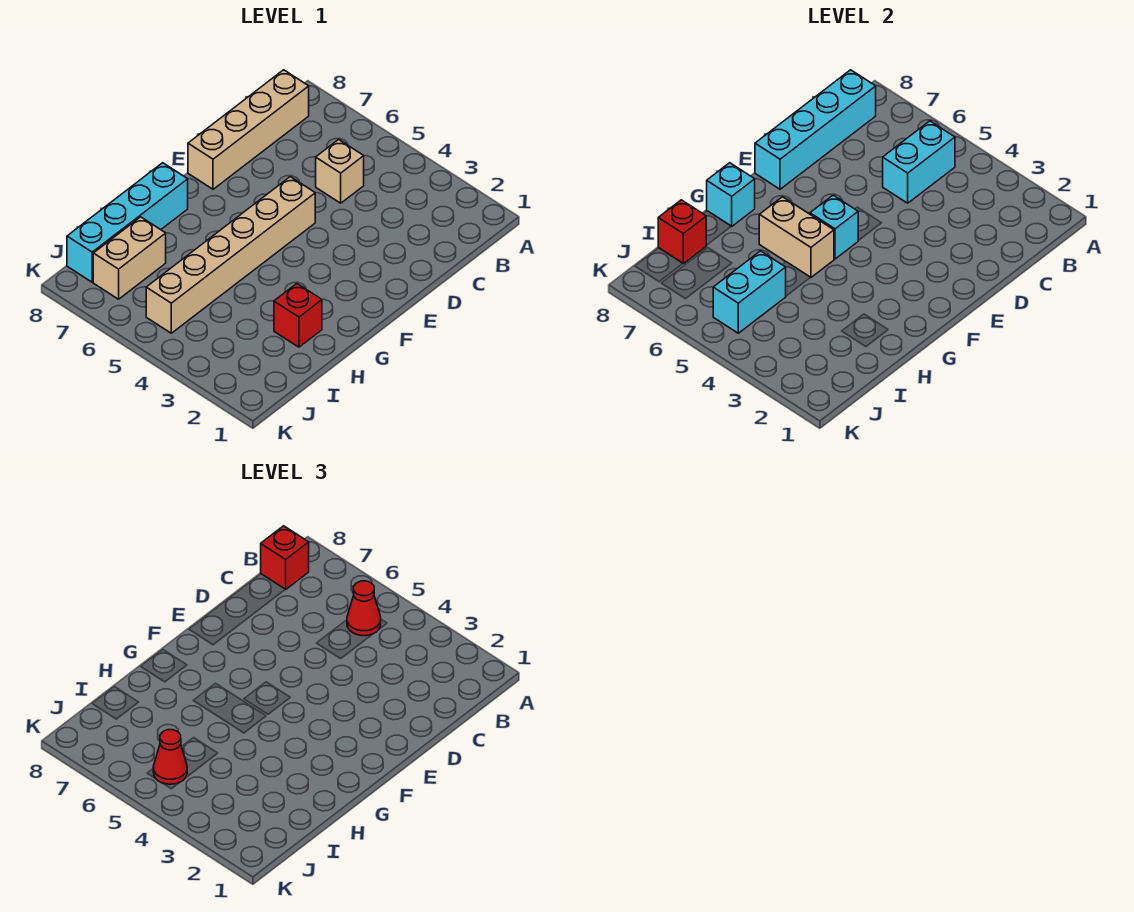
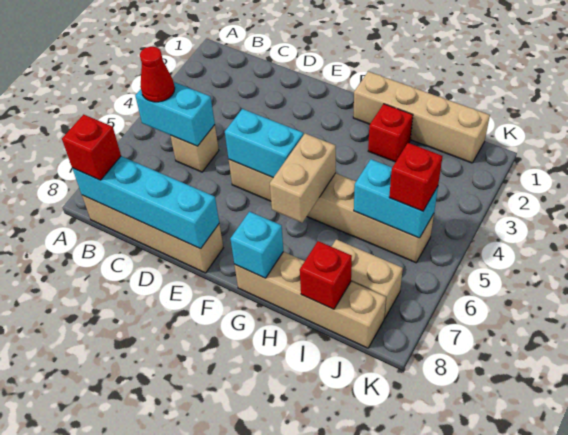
cyan 1x1 brick [810,195,858,259] -> cyan 1x2 brick [225,109,303,177]
none -> tan 1x4 brick [353,71,490,163]
cyan 1x4 brick [67,163,188,282] -> tan 1x4 brick [234,252,386,348]
red 1x1 cone [153,730,187,784] -> red 1x1 brick [389,143,442,211]

